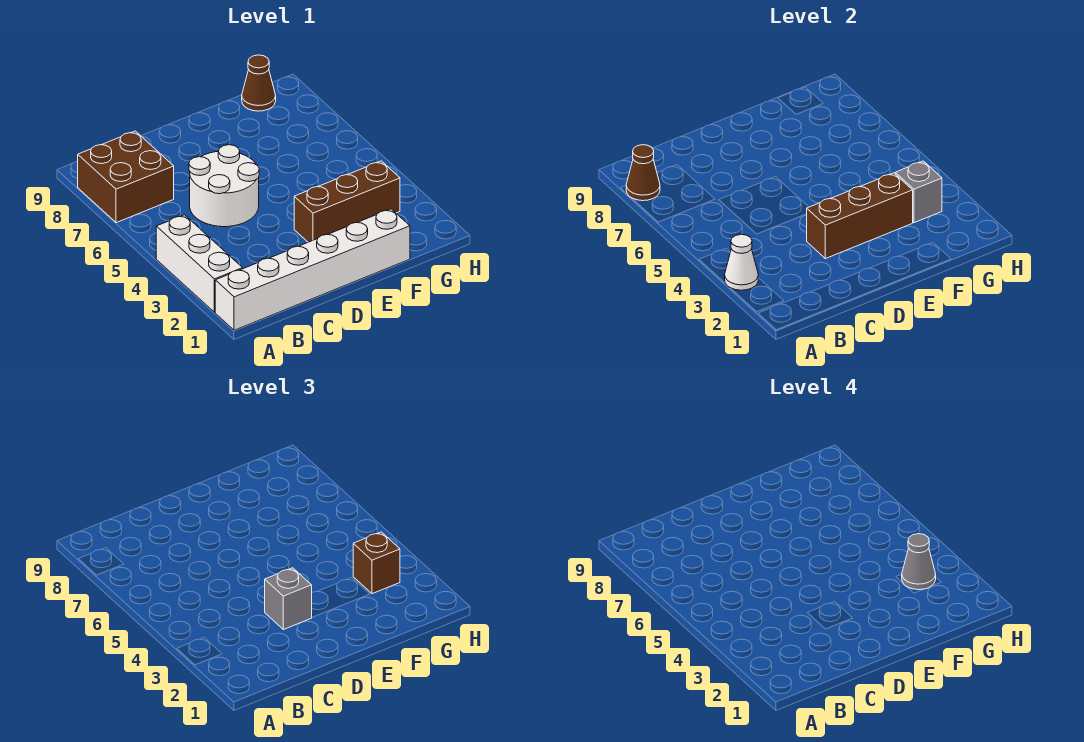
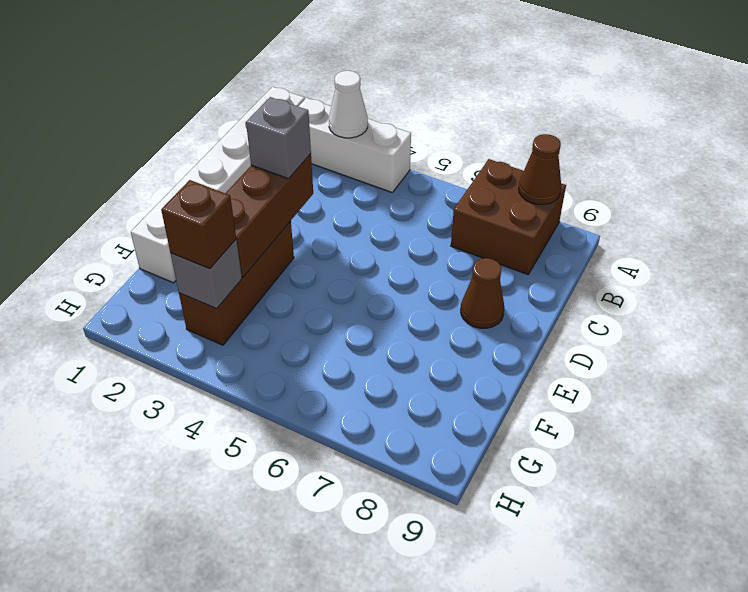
white 2x2 round brick [189,145,259,227] -> none
grey 1x1 cone [902,534,936,590] -> none
brown 1x1 cone [242,55,276,111] -> brown 1x1 cone moved to [461,258,504,328]

